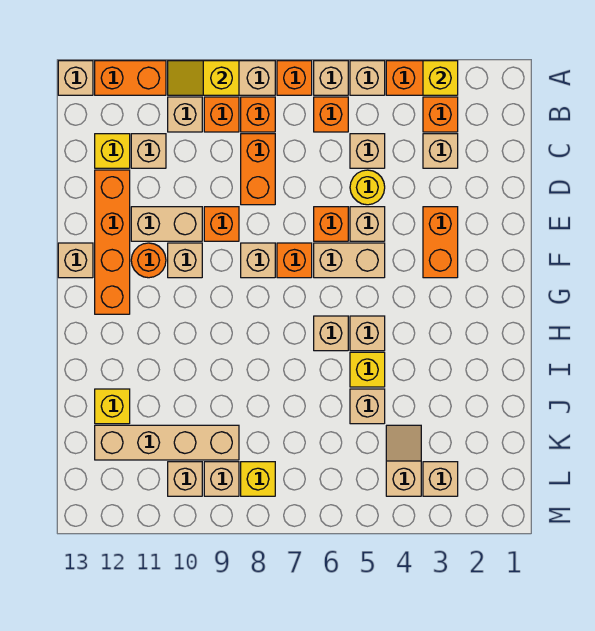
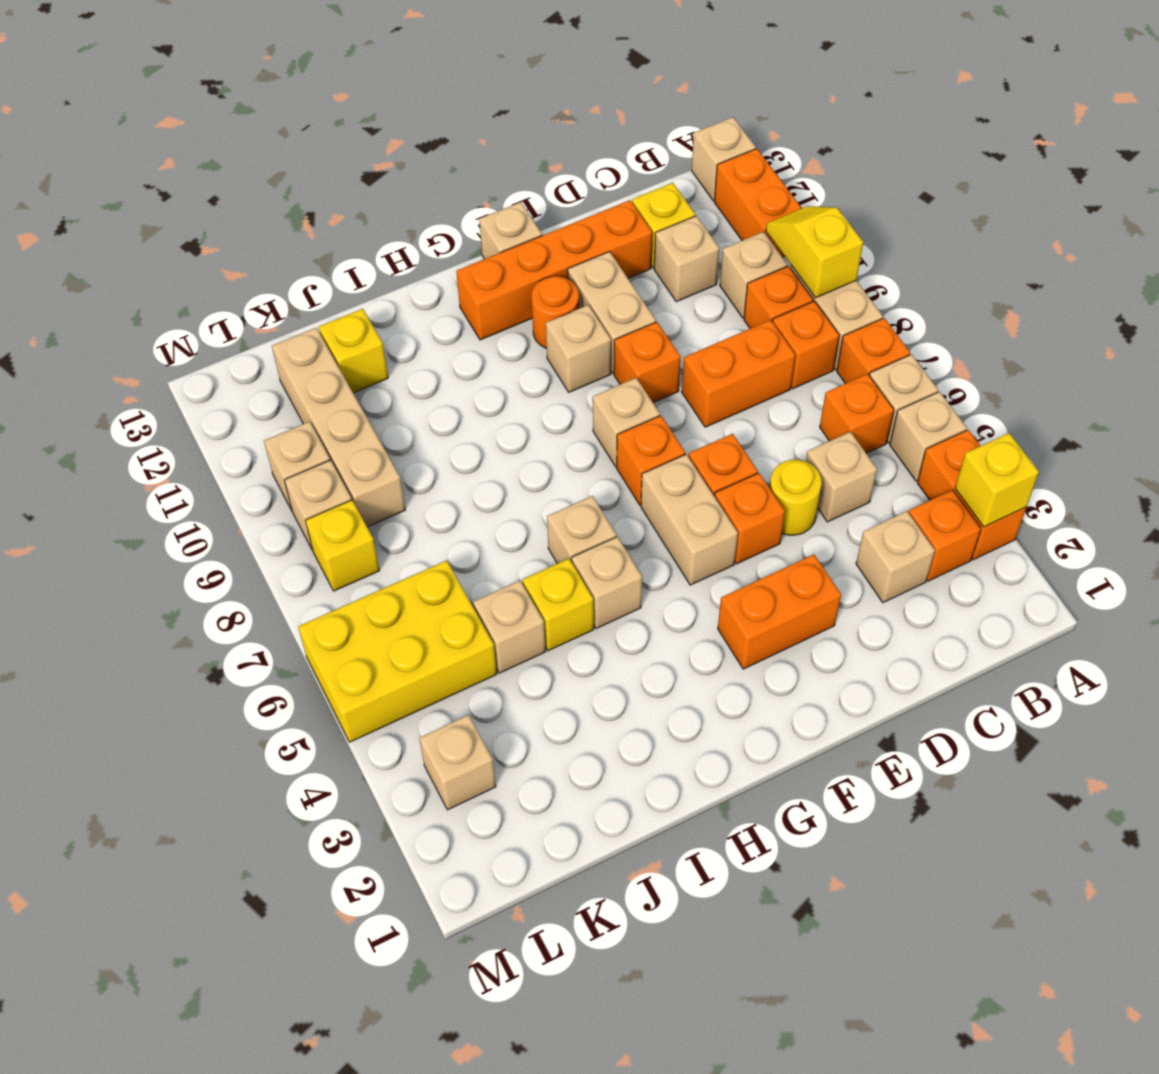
tan 1x1 brick [350,207,385,241] -> orange 1x1 brick [715,473,785,564]
tan 1x2 slope [386,425,421,496] -> none
none -> yellow 2x3 brick [298,560,497,742]

